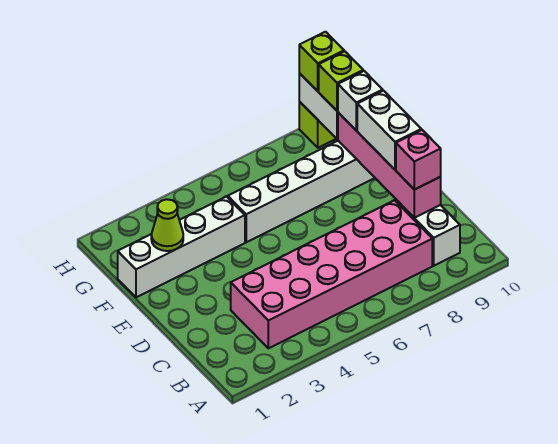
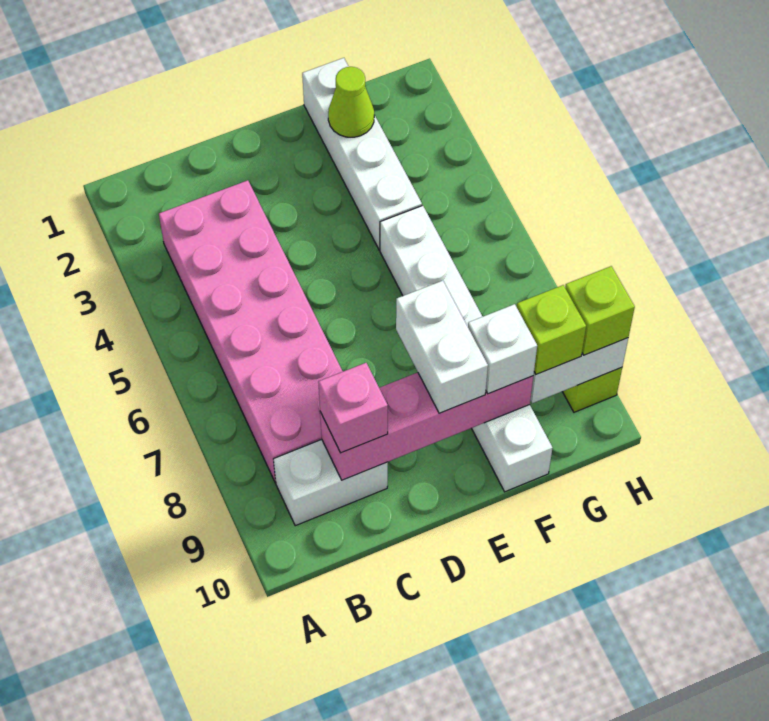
white 1x2 brick [357,91,421,170] -> white 1x2 brick turned to [396,280,488,413]

